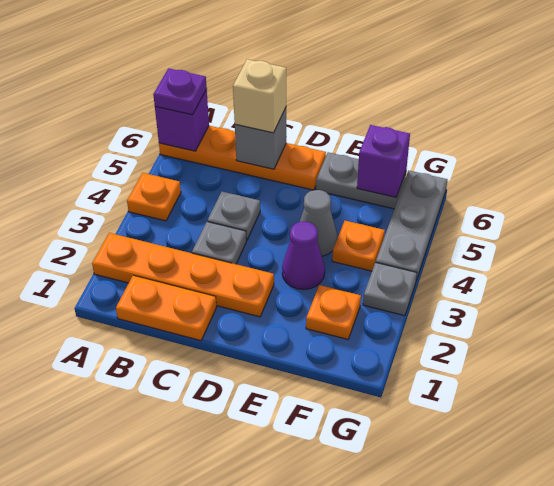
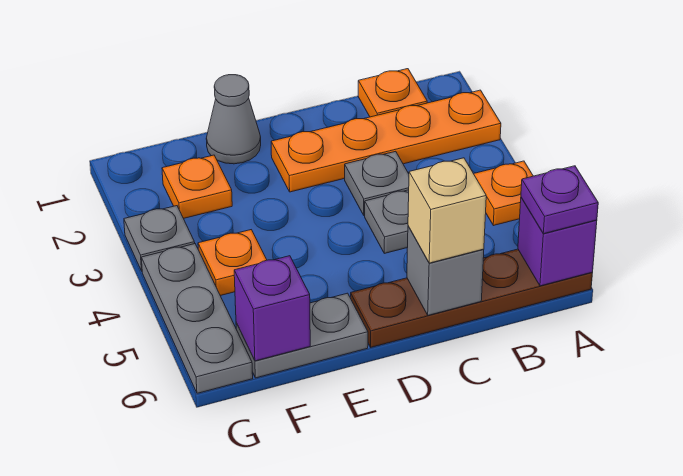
orange 1x4 plate [159,126,326,190] -> brown 1x4 plate [350,249,592,347]
orange 1x2 plate [116,276,217,341] -> orange 1x1 plate [358,69,427,117]
purple 1x1 cone [282,222,325,289] -> none
grey 1x1 cone [300,190,337,256] -> grey 1x1 cone moved to [206,75,261,164]

